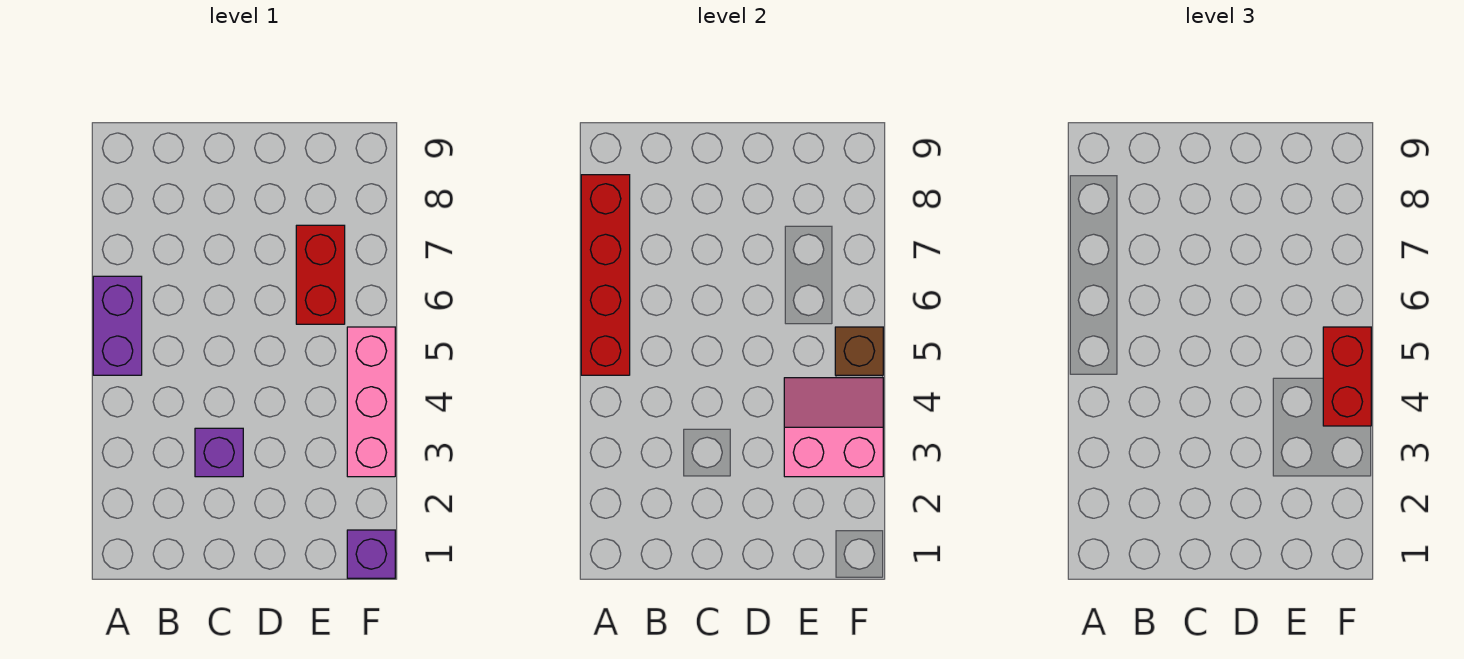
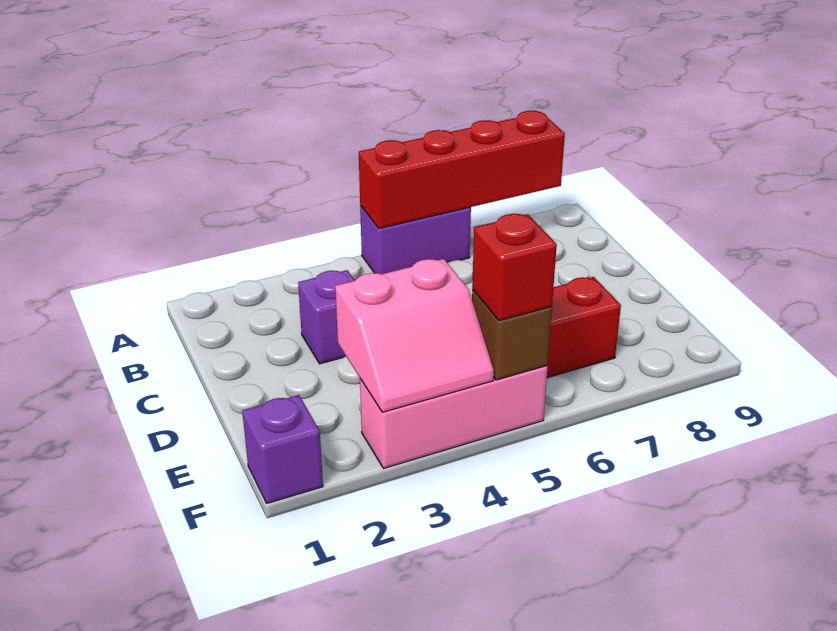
pink 2x2 slope [784,378,883,477] -> pink 2x2 slope turned to [335,259,494,412]
red 1x2 brick [1323,327,1371,426] -> red 1x1 brick [472,214,557,321]

